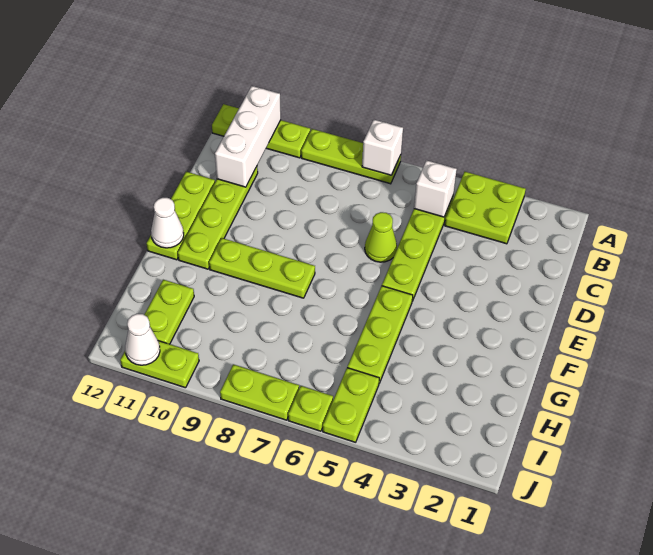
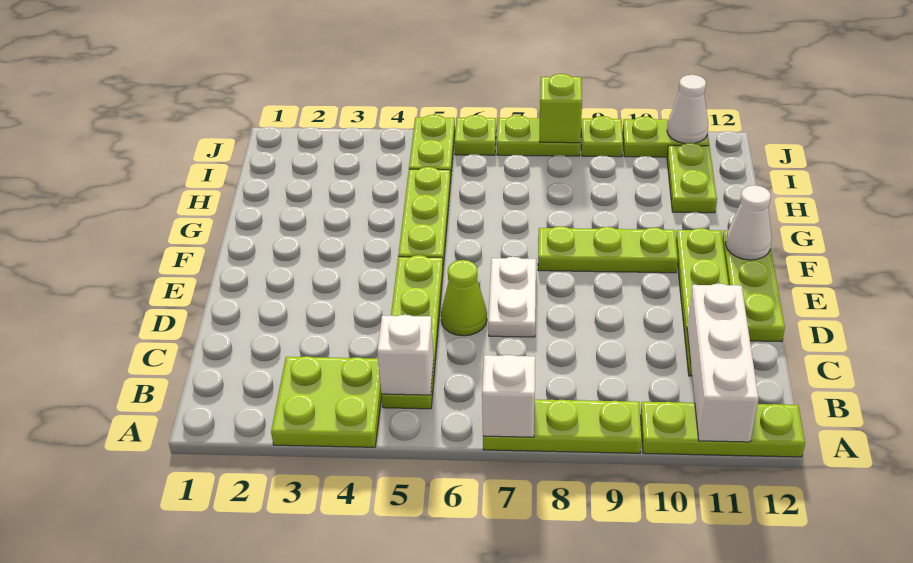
none -> white 1x2 plate [488,257,536,337]
none -> lime 1x1 brick [540,74,582,143]
none -> lime 1x1 plate [581,116,623,157]

